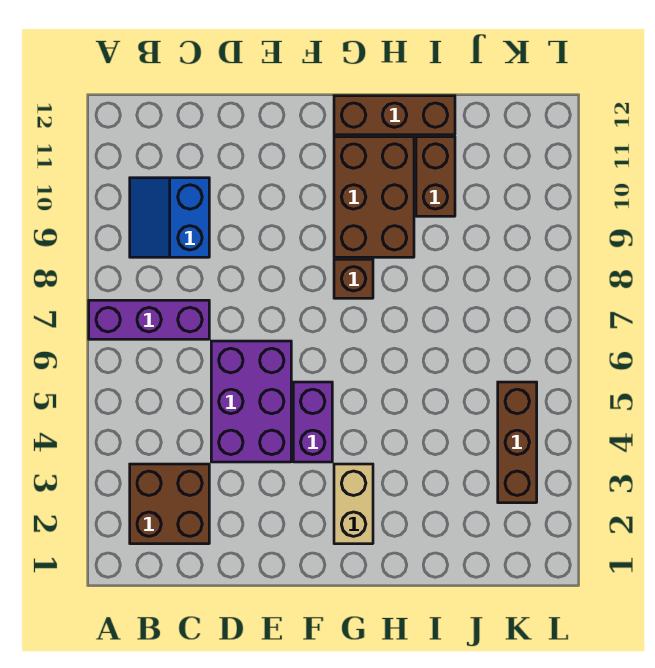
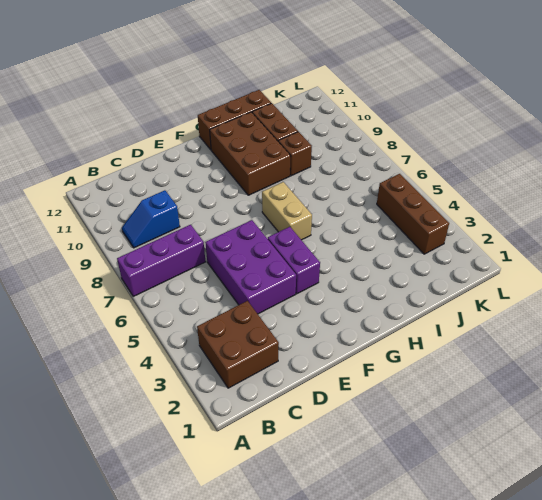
blue 2x2 slope [130,178,209,257] -> blue 1x2 slope [122,190,180,248]
tan 1x2 brick [334,464,373,544] -> tan 1x2 brick moved to [262,182,312,240]
brown 1x1 brick [334,259,373,298] -> brown 1x1 brick moved to [278,132,312,176]

